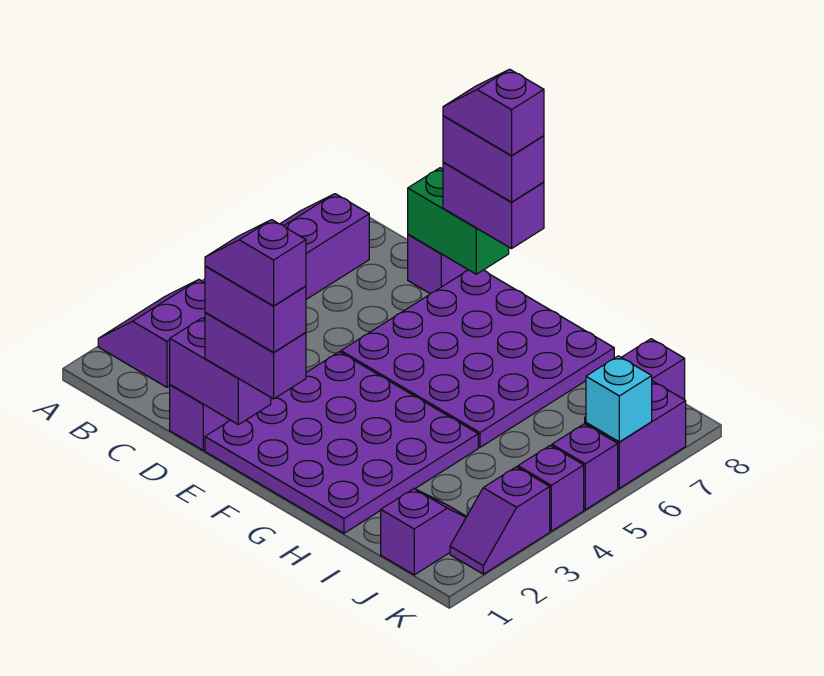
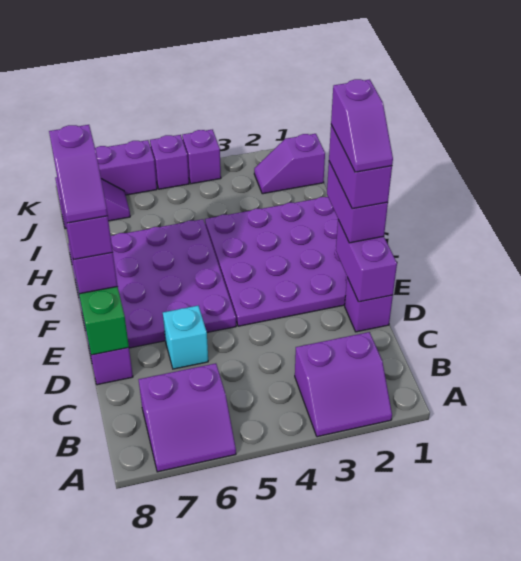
purple 1x2 slope [450,467,550,574] -> none
cyan 1x1 brick [586,356,652,442] -> cyan 1x1 brick moved to [163,306,208,369]

